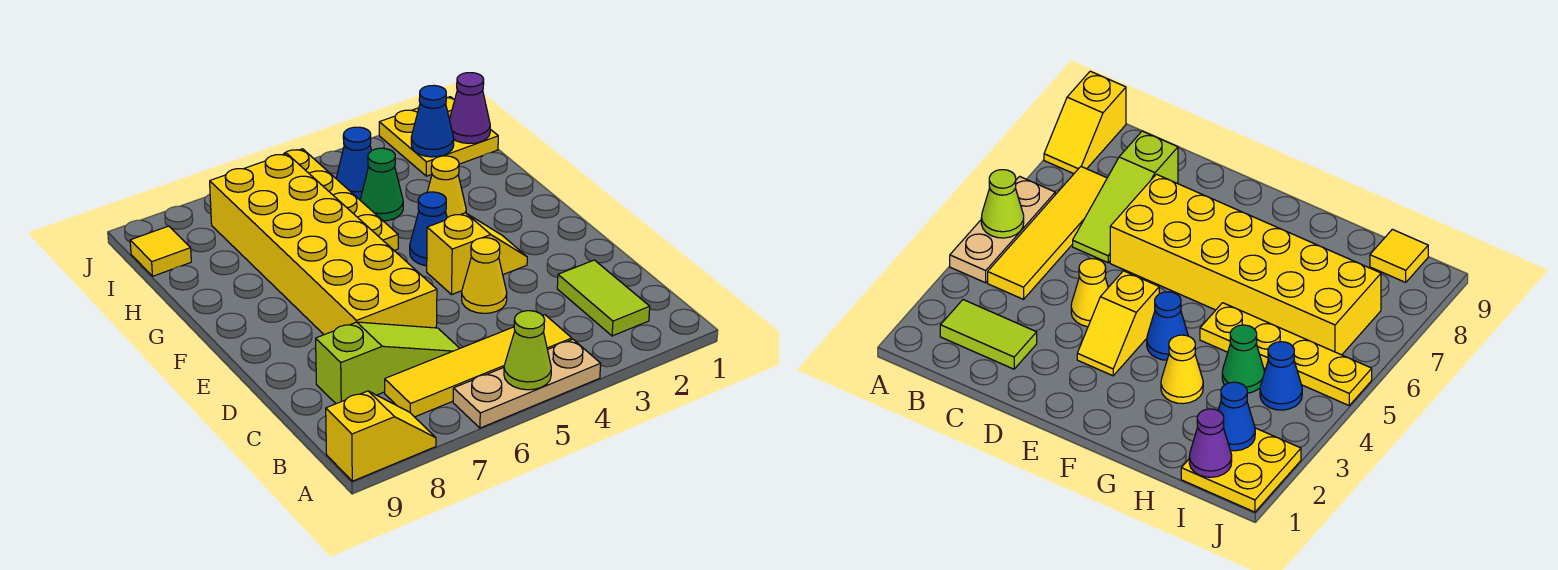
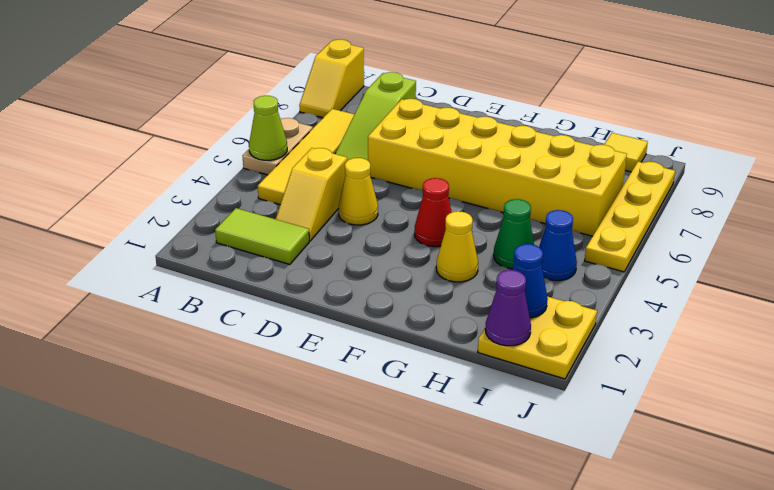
tan 1x3 plate [453,339,601,428] -> tan 1x2 plate [243,118,313,175]
yellow 1x2 slope [427,213,527,294] -> yellow 1x2 slope moved to [276,148,347,241]
blue 1x1 cone [410,192,447,266] -> red 1x1 cone [415,178,452,247]
yellow 1x4 plate [283,149,398,250] -> yellow 1x4 plate turned to [585,162,675,272]

